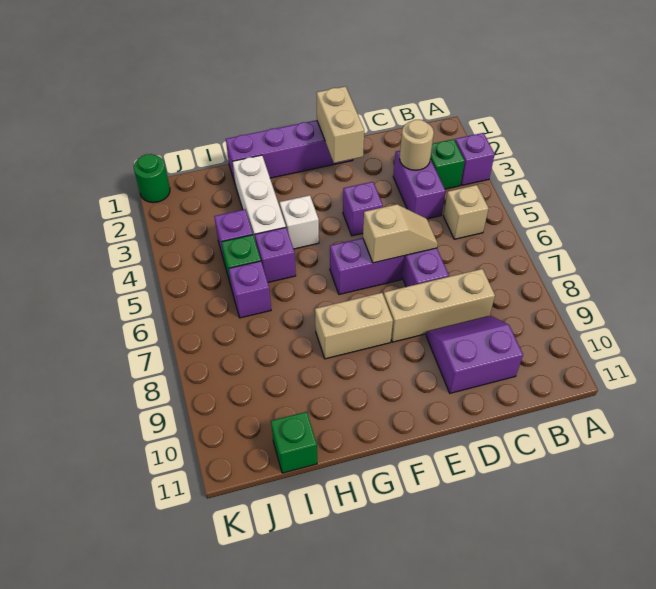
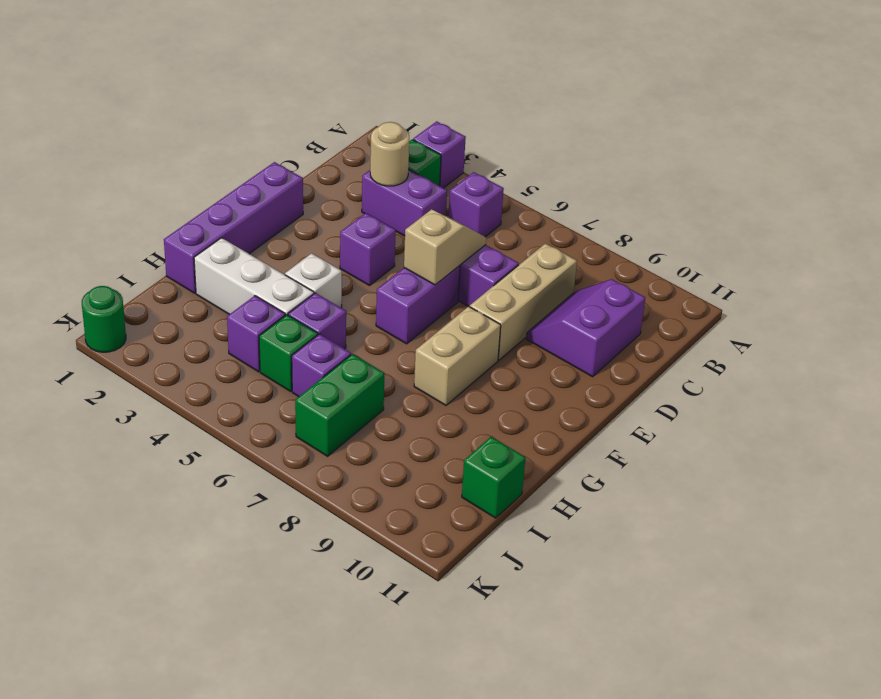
tan 1x1 brick [444,185,489,239] -> purple 1x1 brick [449,172,504,237]
tan 1x2 brick [317,86,364,163] -> none
none -> green 1x2 brick [295,354,385,456]

